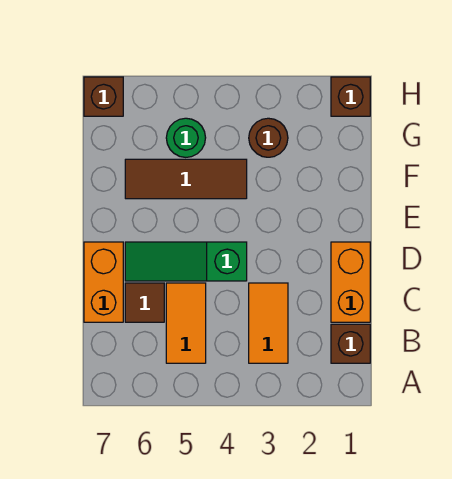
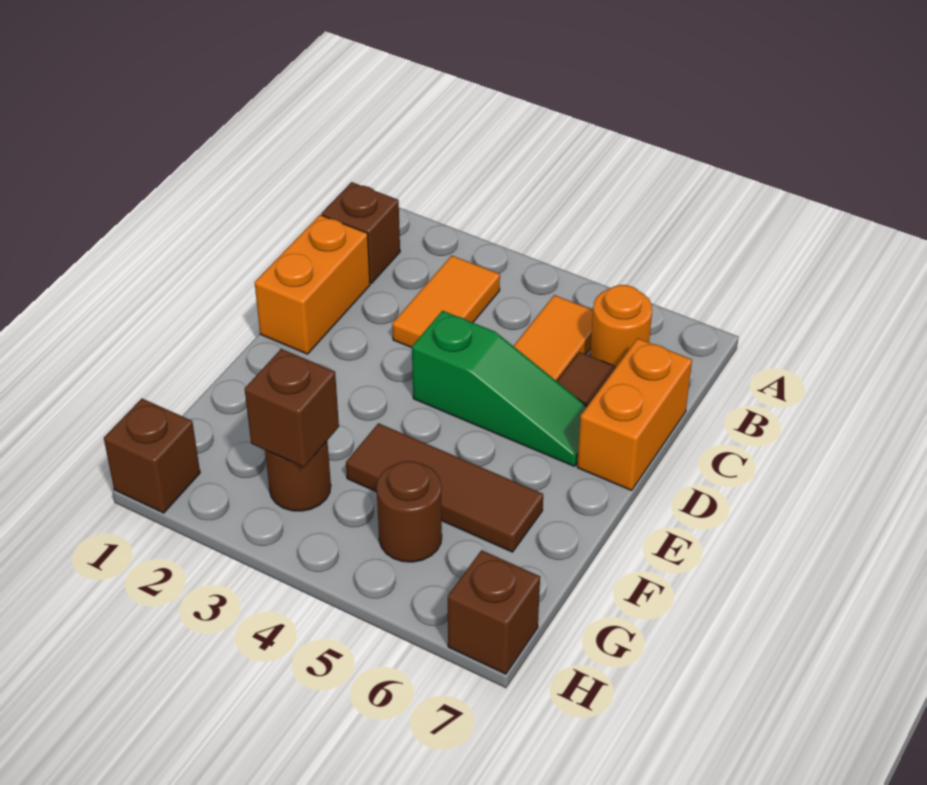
none -> orange 1x1 round brick [590,285,652,367]
none -> brown 1x1 brick [245,349,339,467]
green 1x1 round brick [166,118,206,157] -> brown 1x1 round brick [377,461,442,562]

